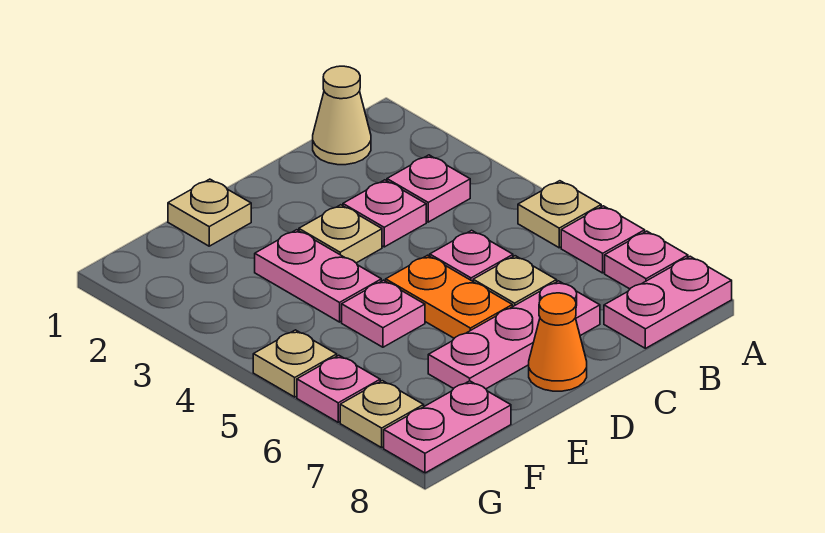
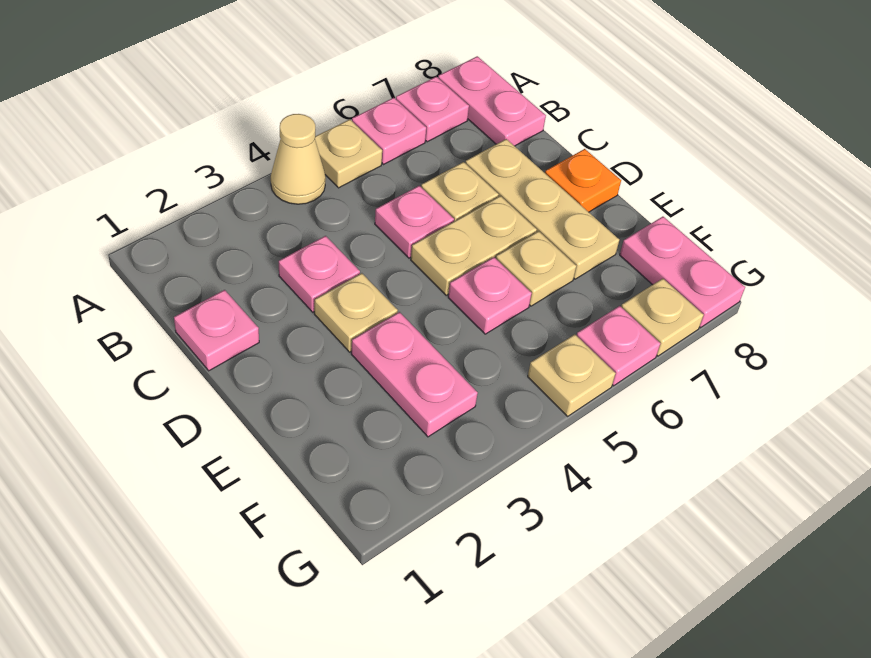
tan 1x1 cone [313,66,371,165] -> tan 1x1 cone moved to [271,114,326,204]
pink 1x1 plate [387,155,470,222] -> pink 1x1 plate moved to [174,290,259,371]
pink 1x3 plate [428,281,600,389] -> tan 1x3 plate [465,139,619,279]
orange 1x2 plate [386,255,512,338] -> tan 1x2 plate [411,196,537,295]
orange 1x1 cone [529,293,587,391] -> orange 1x1 plate [545,149,621,212]
tan 1x1 plate [168,179,251,246] -> tan 1x1 plate moved to [496,231,576,306]
pink 1x2 plate [255,230,381,322] -> pink 1x2 plate turned to [351,312,478,437]

